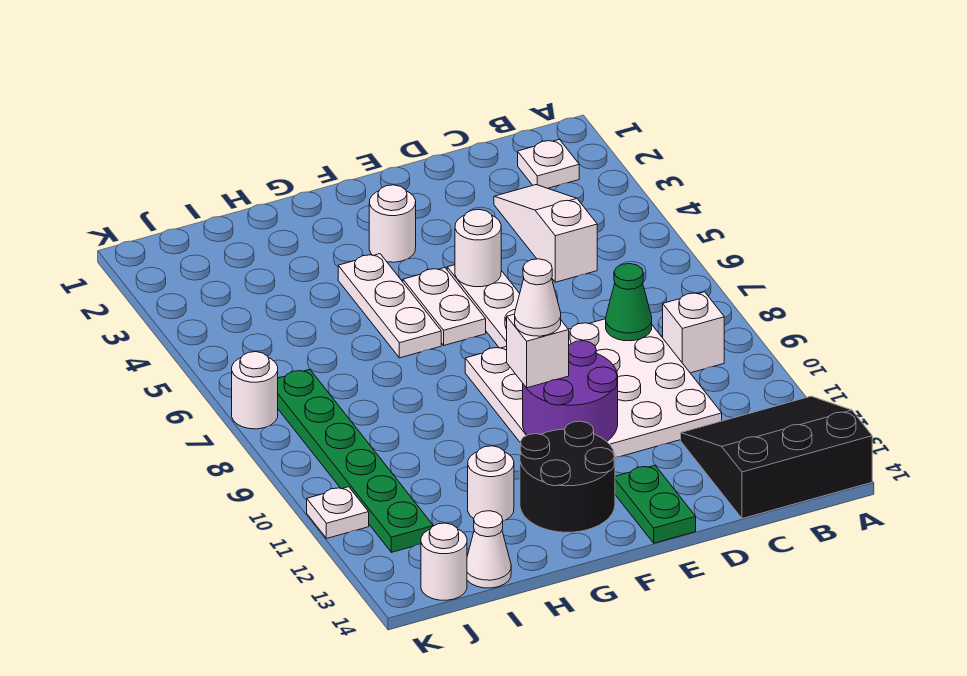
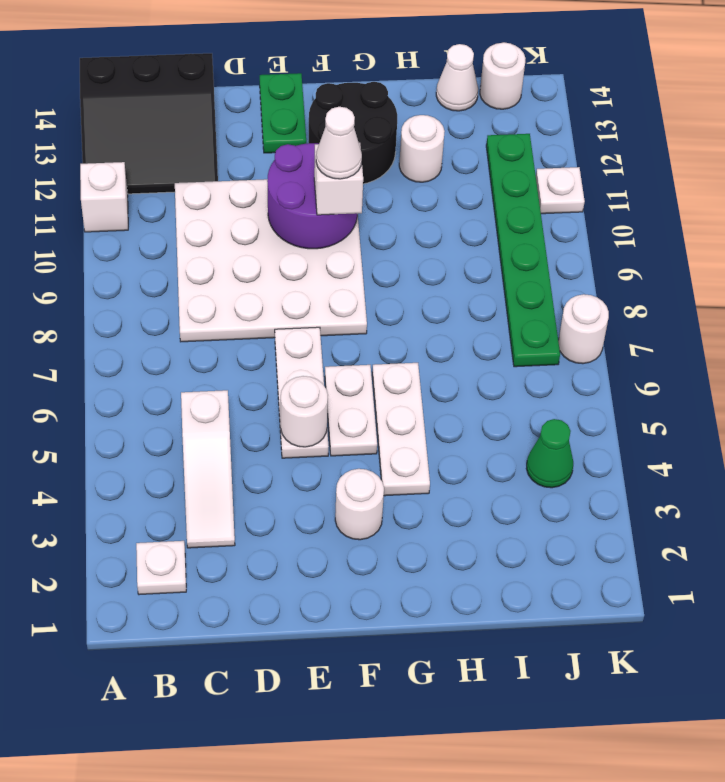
white 1x1 brick [663,292,724,373] -> white 1x1 brick moved to [80,162,128,232]
green 1x1 cone [606,264,652,341] -> green 1x1 cone moved to [526,419,573,488]

